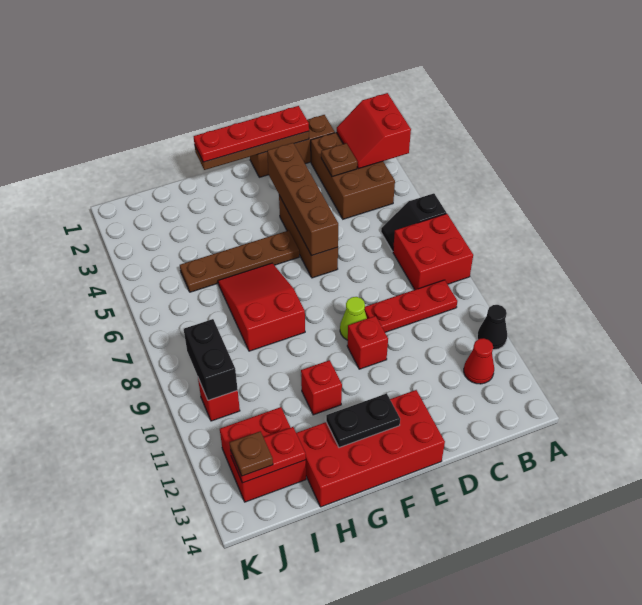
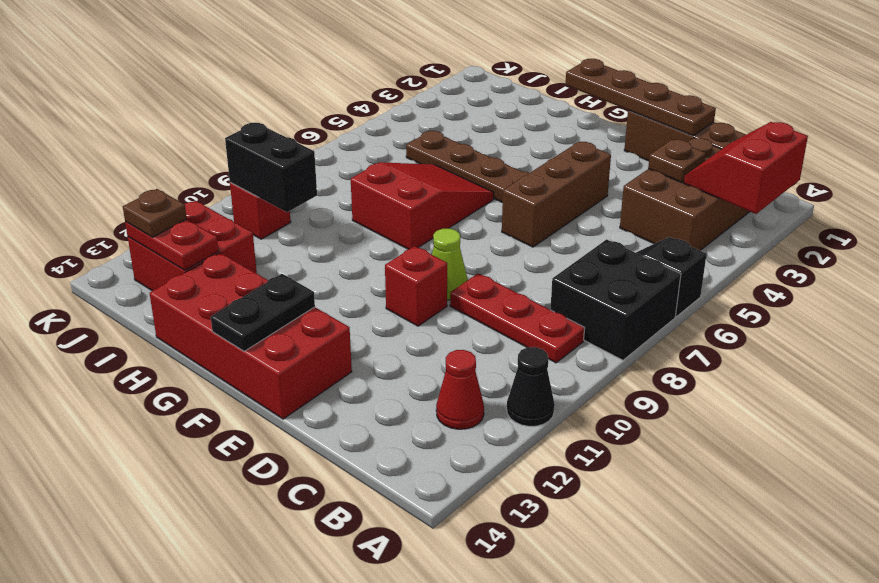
red 2x2 brick [393,214,473,290] -> black 2x2 brick [550,239,681,360]
red 1x4 plate [194,106,309,162] -> none
brown 1x4 brick [267,143,338,256] -> none
black 1x2 plate [326,393,400,448] -> black 1x2 plate turned to [211,274,315,351]
red 1x1 brick [301,360,342,415] -> none
black 1x2 brick [184,319,238,400] -> black 1x2 brick turned to [225,123,317,212]

